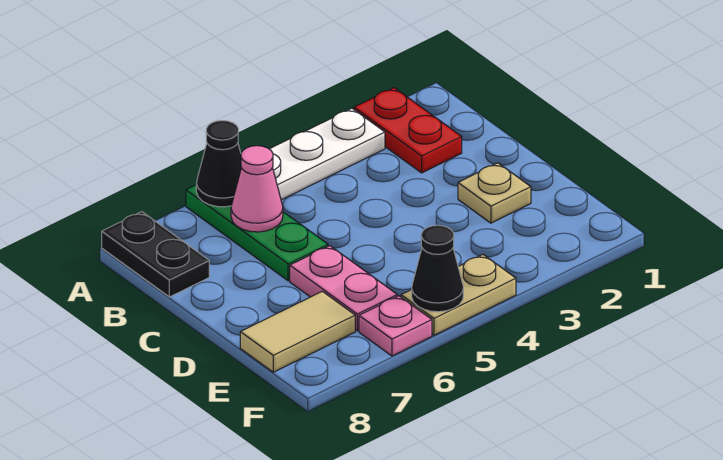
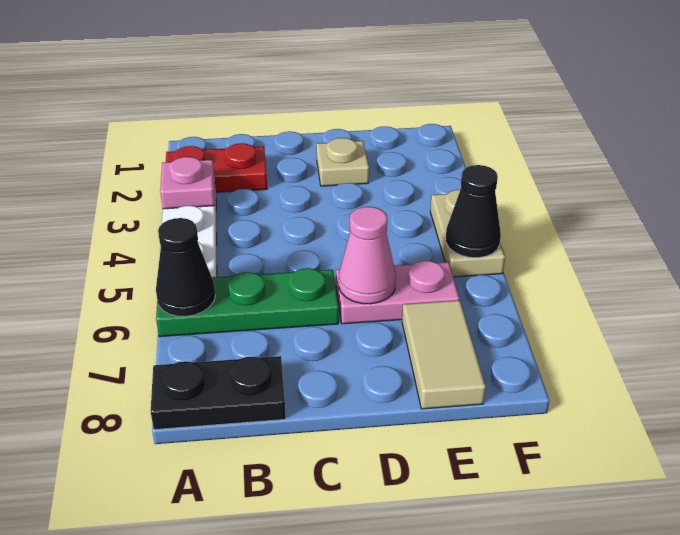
pink 1x1 cone [231,146,283,232] -> pink 1x1 cone moved to [339,207,396,304]
pink 1x1 plate [359,296,432,356] -> pink 1x1 plate moved to [160,157,215,209]

